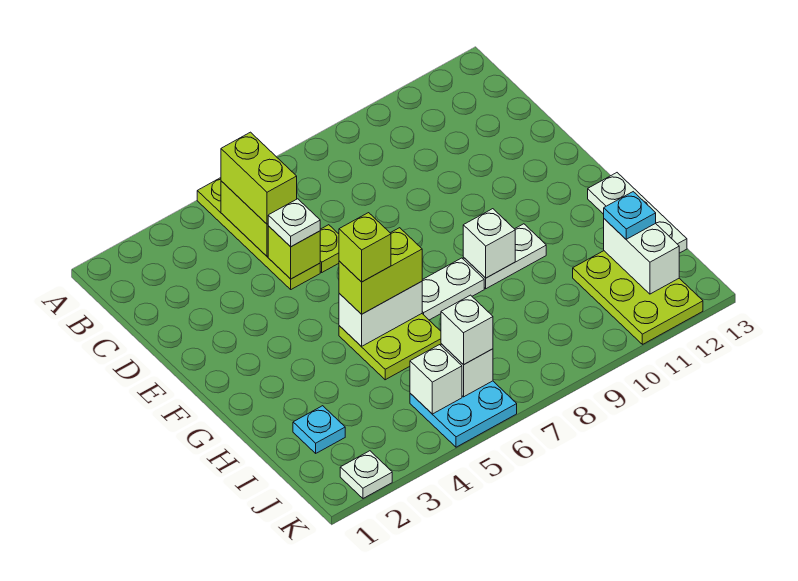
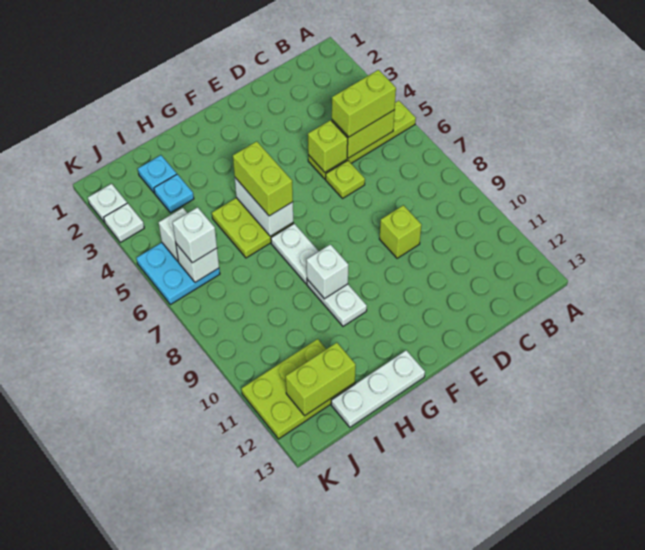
white 1x1 plate [268,199,320,247] -> white 1x1 plate moved to [104,203,144,242]
lime 1x1 brick [339,213,391,282] -> lime 1x1 brick moved to [380,205,421,258]
white 1x2 brick [604,219,679,294] -> lime 1x2 brick [286,343,356,416]
cyan 1x1 plate [604,192,656,239] -> cyan 1x1 plate moved to [154,174,194,213]

